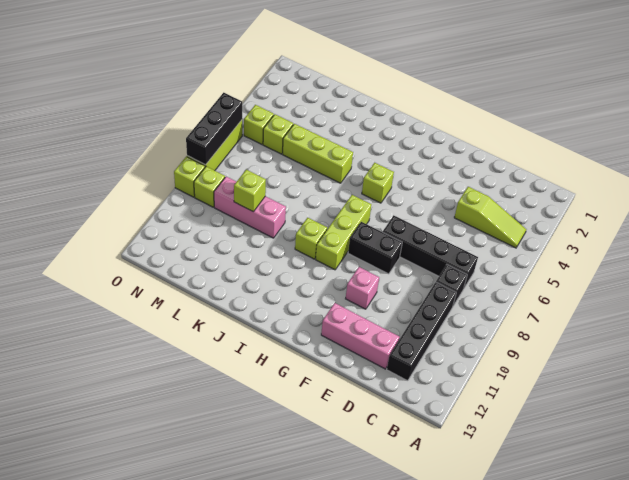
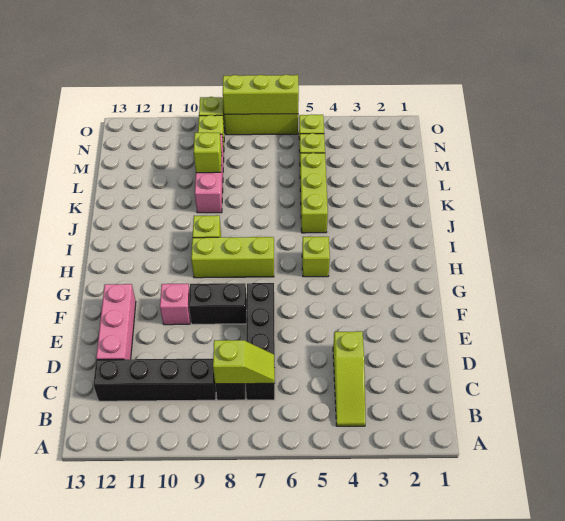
none -> lime 1x2 slope [213,340,275,384]
black 1x2 brick [348,222,402,274] -> black 1x2 brick turned to [189,283,247,324]
black 1x3 brick [186,93,242,165] -> lime 1x3 brick [223,75,299,114]

